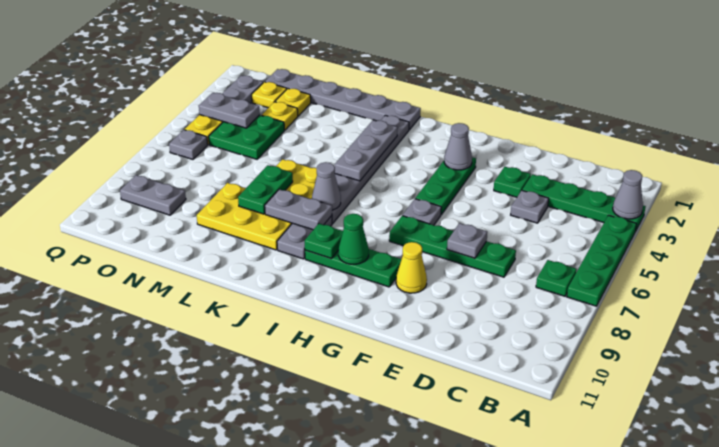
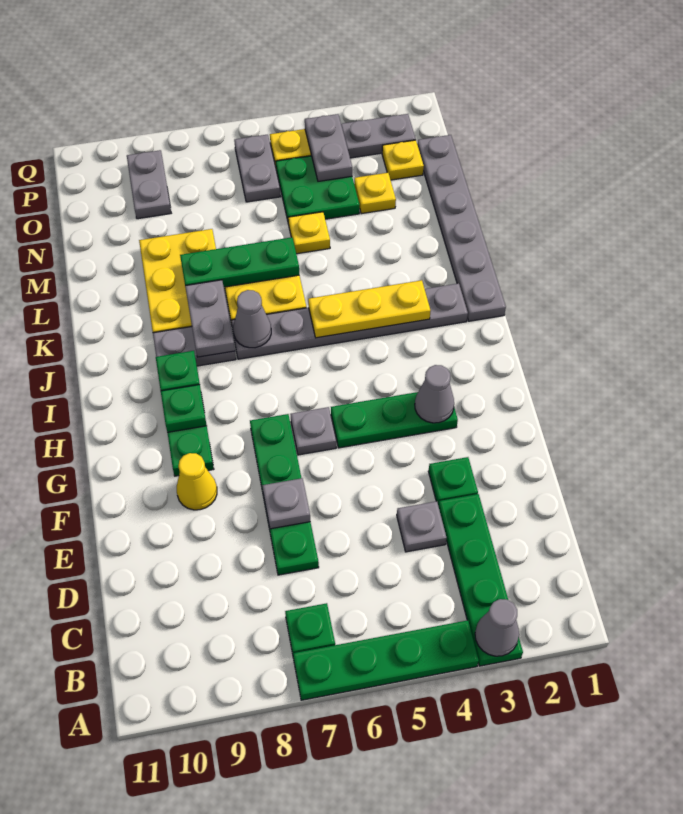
green 1x1 cone [339,214,369,264] -> green 1x1 plate [161,385,207,432]
grey 1x3 plate [335,120,397,181] -> yellow 1x3 plate [308,280,431,338]
green 1x2 plate [238,165,293,214] -> green 1x3 plate [180,237,299,287]
yellow 1x1 plate [275,89,311,116] -> yellow 1x1 plate moved to [288,212,330,254]
grey 1x1 plate [169,130,208,159] -> grey 1x2 plate [234,135,280,202]

